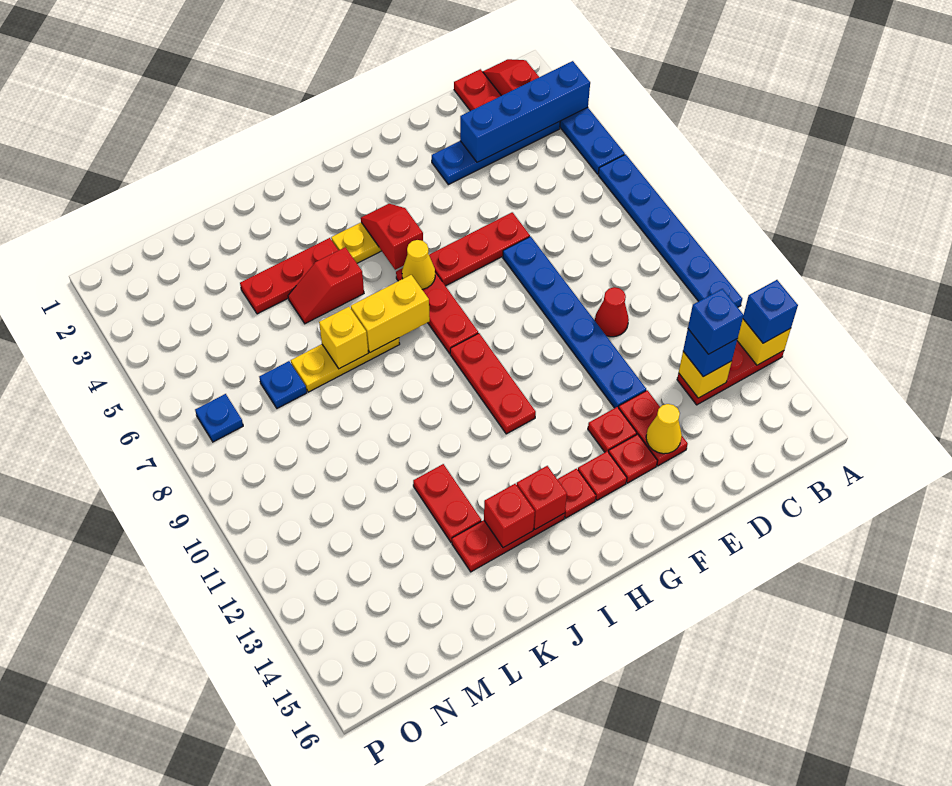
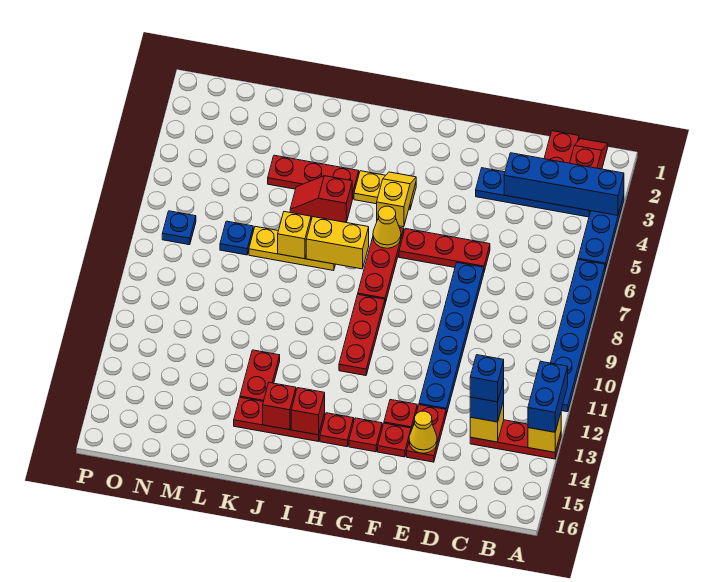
blue 1x1 brick [743,280,798,343] -> blue 1x2 brick [528,361,568,432]
red 1x1 cone [595,287,629,337] -> none
red 1x2 slope [361,204,423,270] -> yellow 1x2 slope [377,172,416,227]

